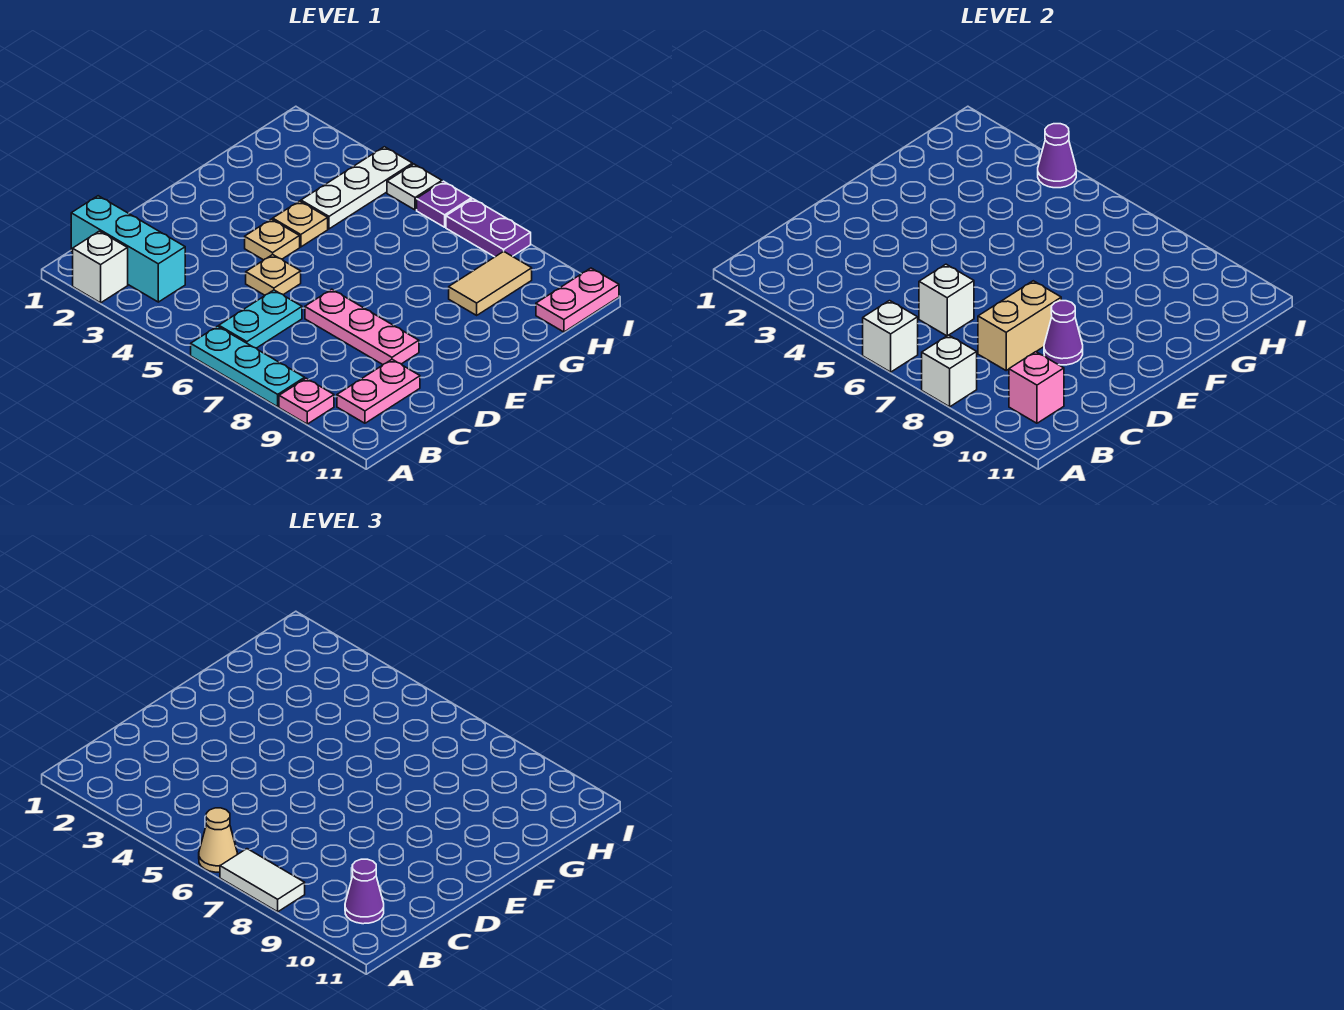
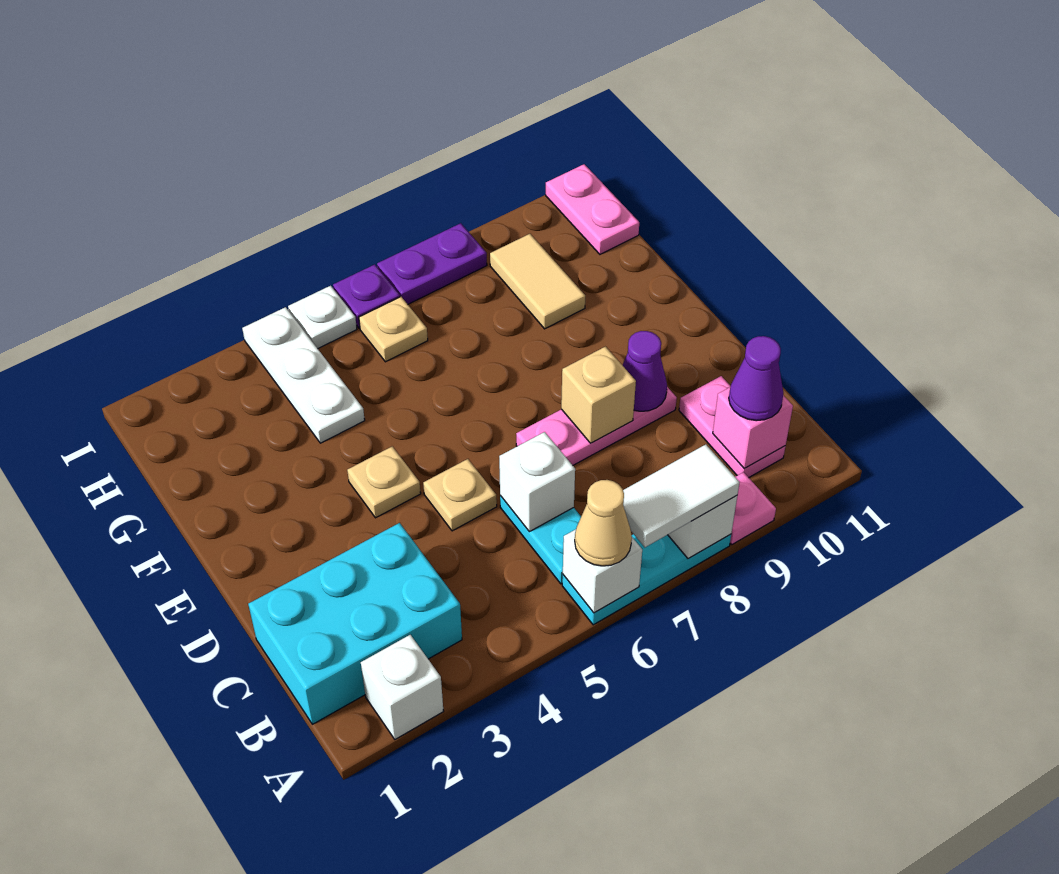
cyan 1x3 brick [71,196,185,302] -> cyan 2x3 brick [248,523,462,724]
tan 1x2 brick [978,281,1061,370] -> tan 1x1 brick [561,347,636,443]
tan 1x1 plate [273,201,328,247] -> tan 1x1 plate moved to [359,297,428,362]
purple 1x1 cone [1038,124,1076,188] -> none

